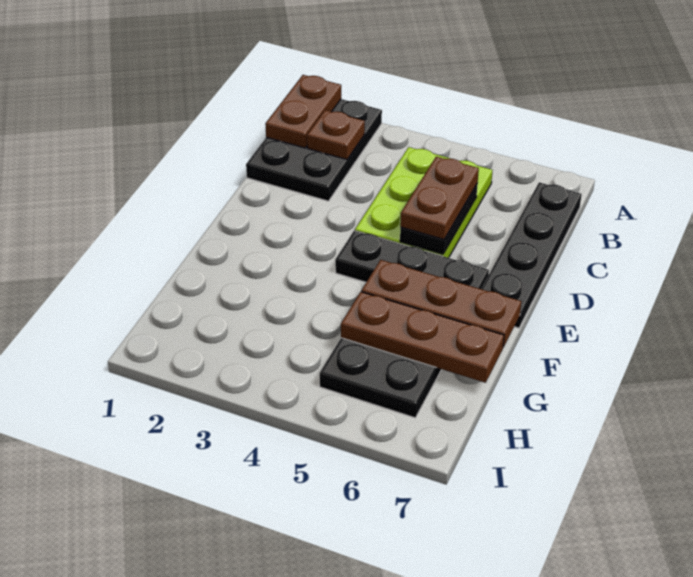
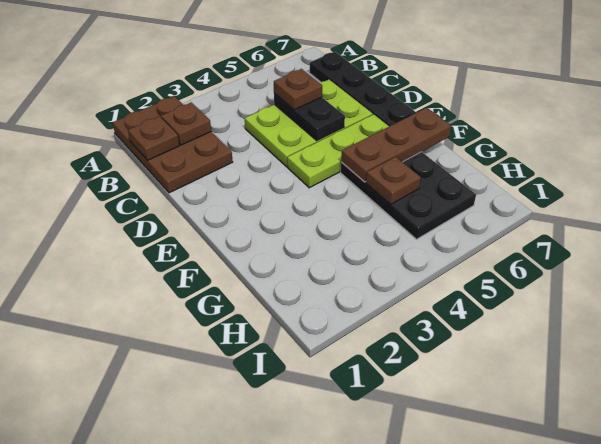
black 2x3 plate [246,99,382,201] -> brown 2x3 plate [113,96,233,193]
brown 1x2 plate [265,75,341,148] -> brown 1x1 plate [128,116,179,160]
lime 2x3 plate [355,147,493,258] -> lime 2x3 plate turned to [245,80,373,167]
brown 1x2 plate [400,157,479,239] -> brown 1x1 plate [274,69,322,110]
black 1x3 plate [335,231,489,289] -> lime 1x3 plate [287,114,389,188]
brown 1x3 plate [341,292,504,383] -> brown 1x1 plate [366,157,421,204]

